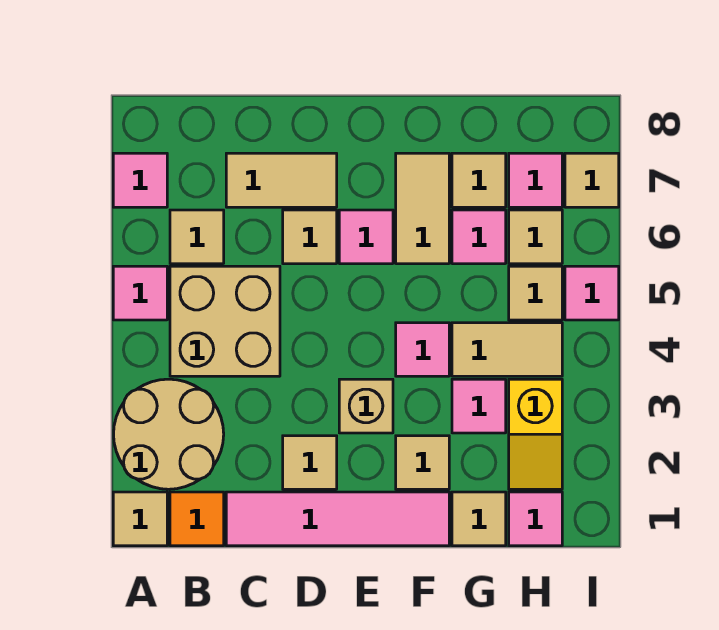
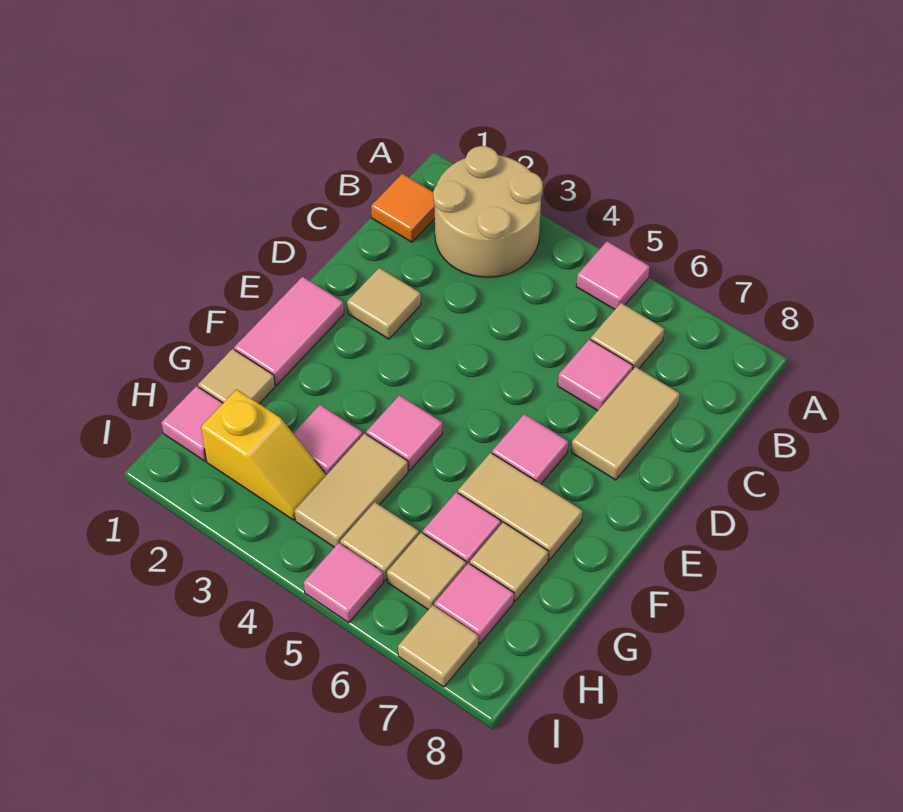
tan 1x1 tile [113,492,167,546] -> none
pink 1x1 tile [113,153,167,207] -> pink 1x1 tile moved to [558,339,633,411]
tan 2x2 brick [170,266,280,376] -> none
pink 1x4 tile [226,492,449,546] -> pink 1x2 tile [234,277,344,385]
tan 1x1 tile [283,210,337,264] -> none
tan 1x1 brick [339,379,393,433] -> none
tan 1x1 tile [396,436,449,489] -> none
yellow 1x2 slope [509,379,562,489] -> yellow 1x2 slope turned to [201,389,326,520]

